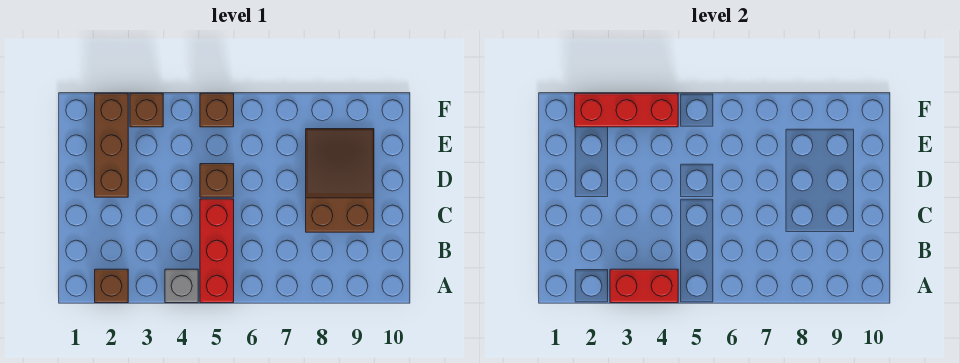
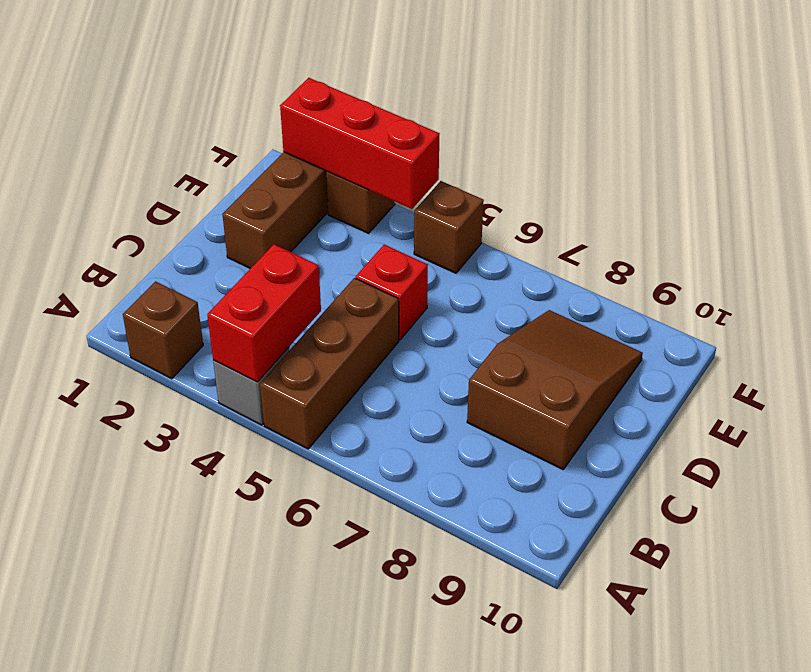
red 1x2 brick [610,269,678,303] -> red 1x2 brick turned to [207,244,321,382]
red 1x3 brick [200,199,234,303] -> brown 1x3 brick [260,278,399,449]
brown 1x1 brick [200,164,234,197] -> red 1x1 brick [356,245,428,340]

